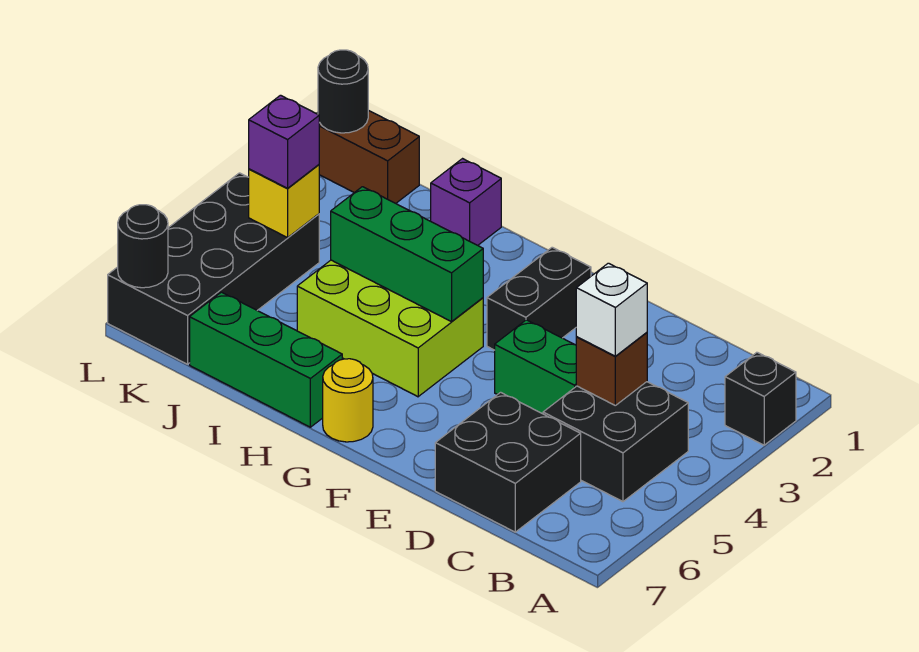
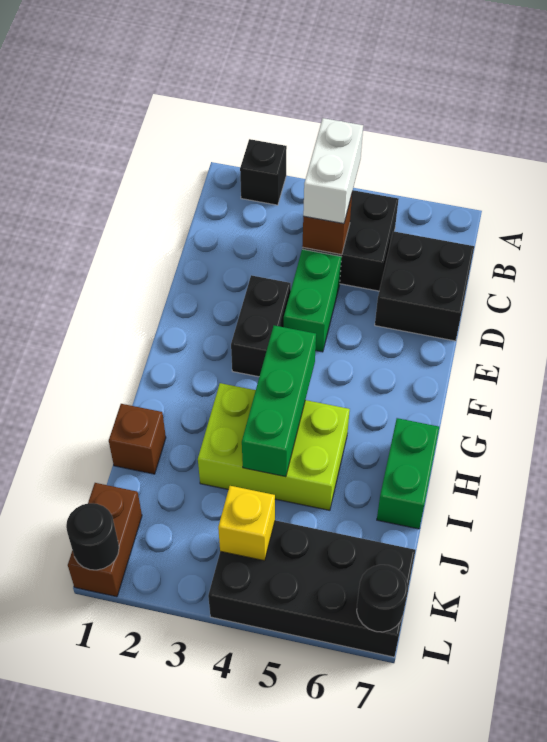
white 1x1 brick [576,263,647,356] -> white 1x2 brick [303,118,363,224]
black 1x2 brick [487,247,591,350] -> black 1x2 brick turned to [231,275,291,377]
lime 2x3 brick [297,260,483,397] -> lime 2x3 brick turned to [198,383,350,510]
yellow 1x1 round brick [323,359,373,442] -> none
green 1x3 brick [190,292,342,427] -> green 1x2 brick [377,418,439,529]
purple 1x1 brick [431,159,501,245] -> brown 1x1 brick [109,404,166,474]
purple 1x1 brick [249,95,319,188] -> none

